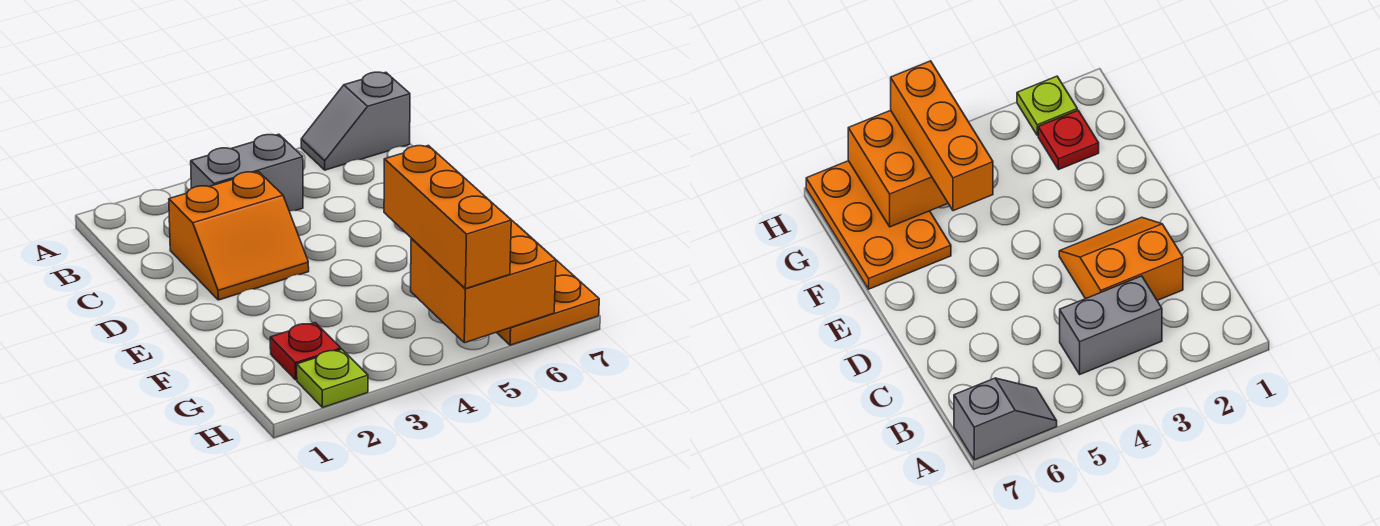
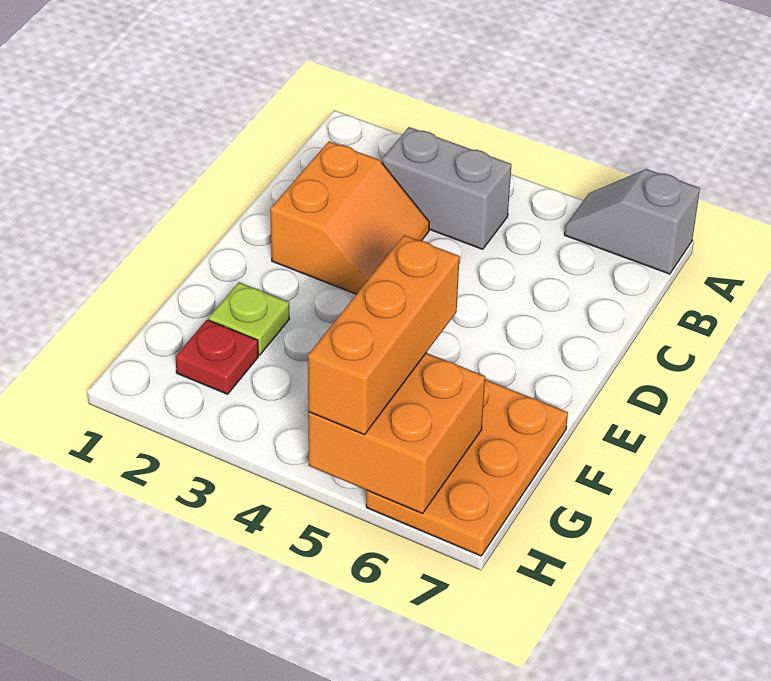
orange 2x2 slope [169,172,309,300] -> orange 2x2 slope turned to [270,141,429,294]
lime 1x1 plate [297,349,368,408] -> lime 1x1 plate moved to [208,282,289,355]

